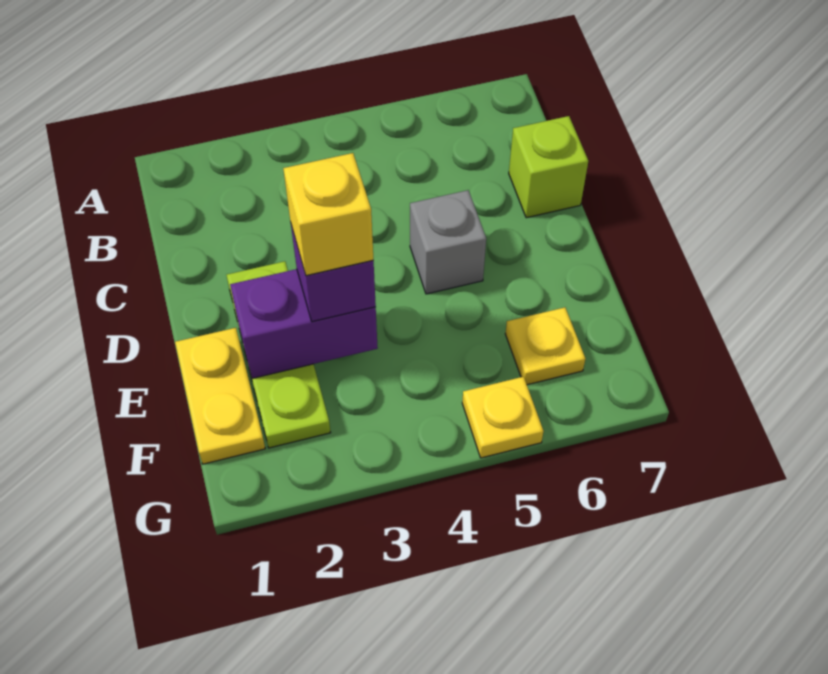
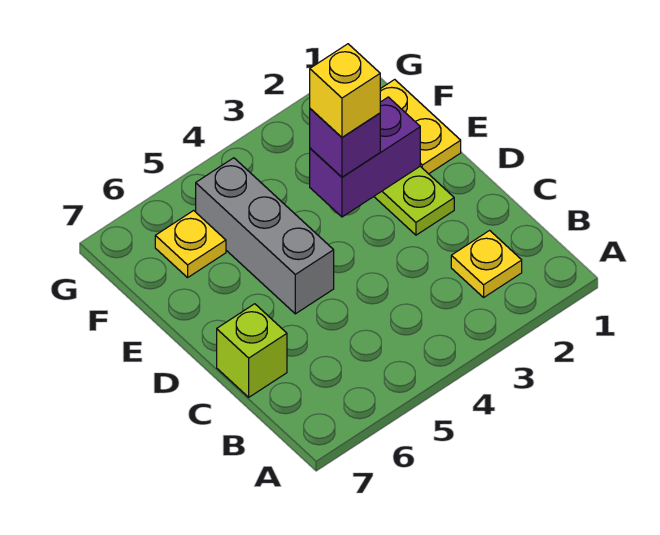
grey 1x1 brick [410,190,486,294] -> grey 1x3 brick [196,158,334,314]
yellow 1x1 plate [462,377,544,458] -> yellow 1x1 plate moved to [451,230,522,297]

